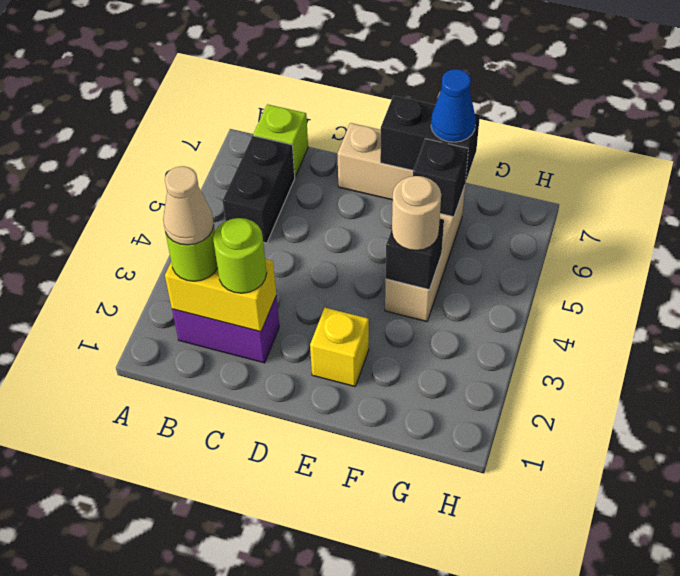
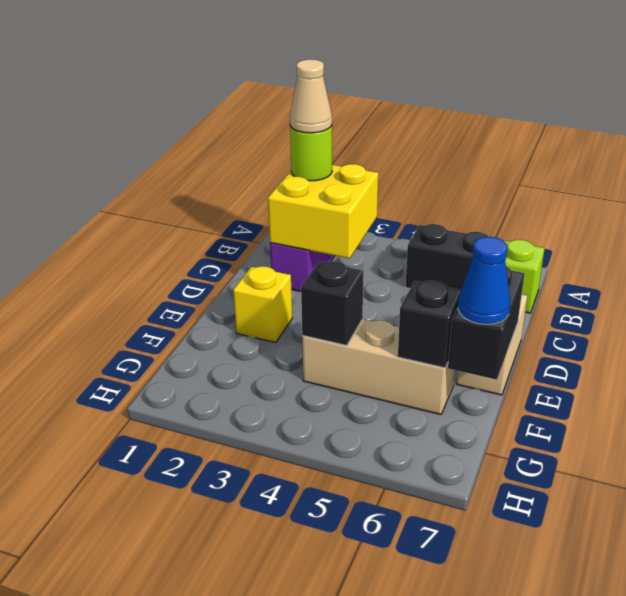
yellow 1x2 brick [165,259,276,332] -> yellow 2x2 brick [268,164,378,258]
lime 1x1 round brick [213,218,267,293] -> none
tan 1x1 round brick [392,176,441,250] -> none

